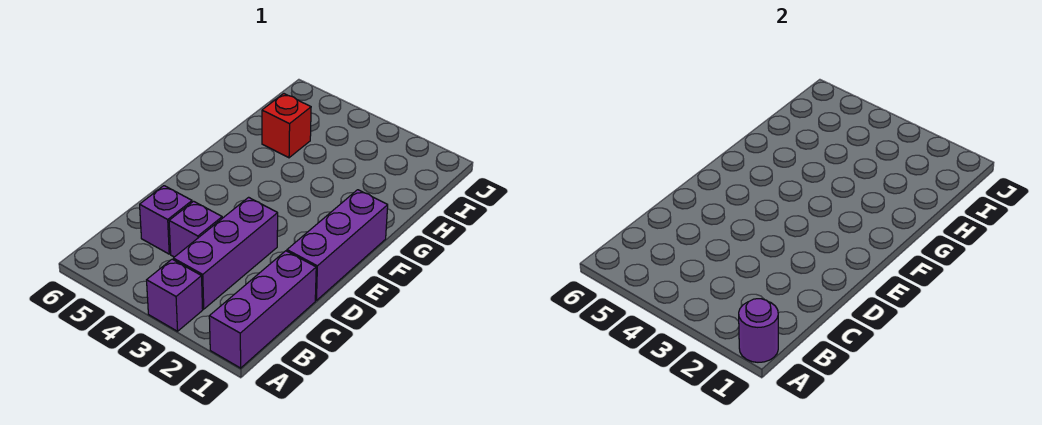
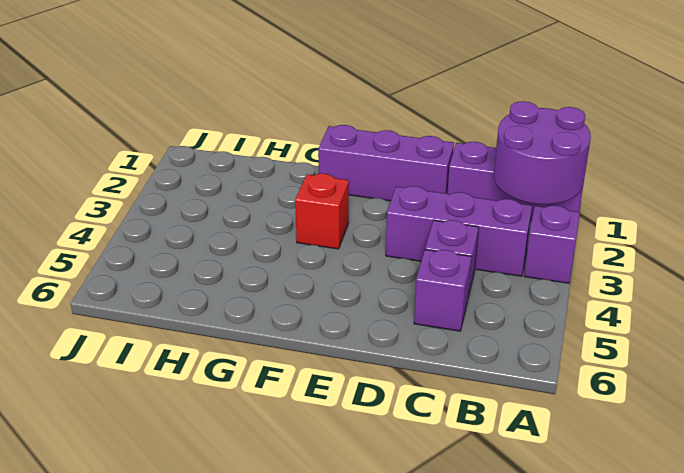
purple 1x1 round brick [739,299,778,362] -> purple 2x2 round brick [494,101,591,204]
red 1x1 brick [262,94,311,158] -> red 1x1 brick moved to [295,174,349,249]

